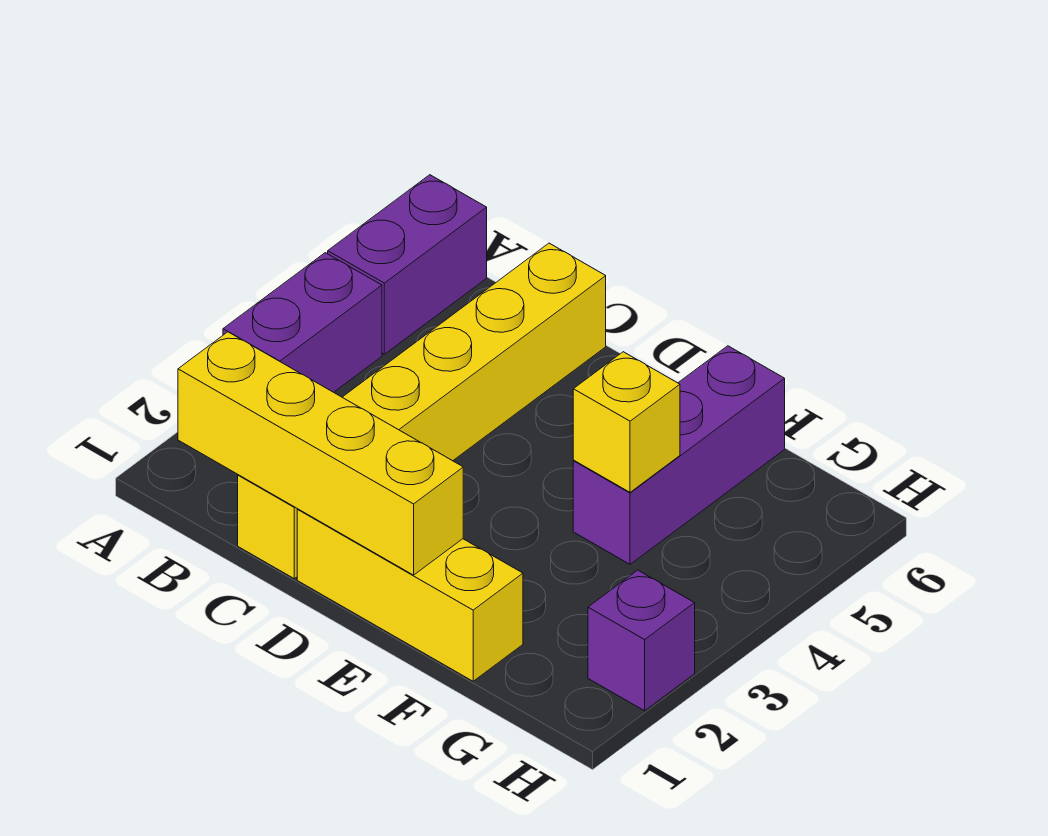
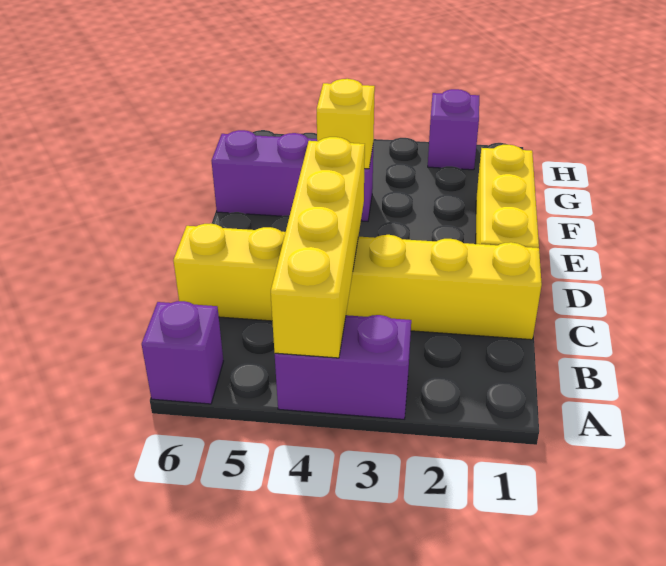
purple 1x2 brick [328,175,487,354] -> purple 1x1 brick [142,301,223,404]
yellow 1x4 brick [178,332,463,575] -> yellow 1x4 brick moved to [271,137,365,358]

